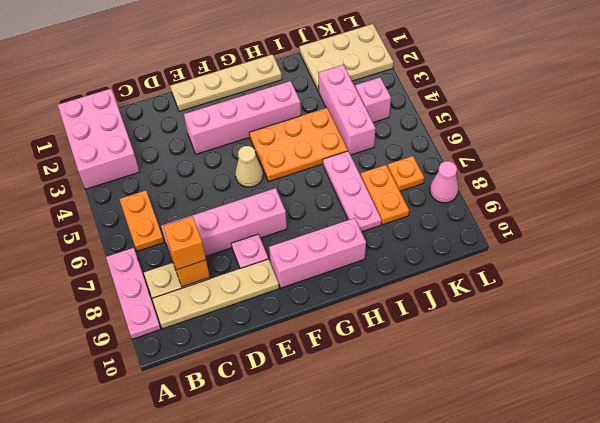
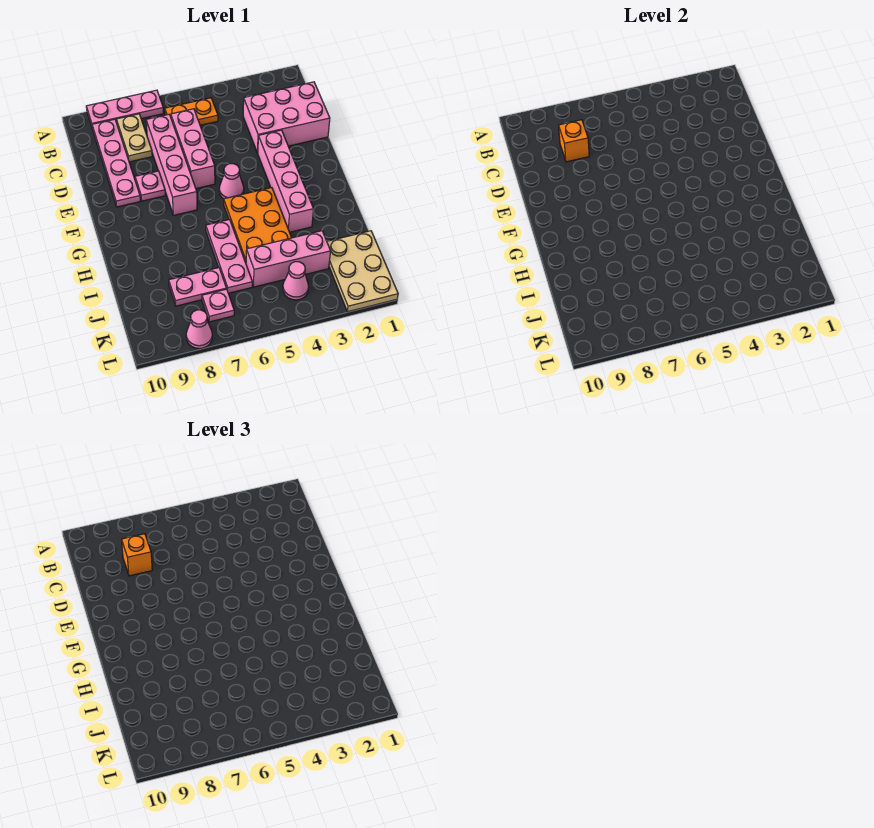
pink 2x3 brick [58,89,139,189] -> pink 2x3 brick moved to [243,82,330,153]
tan 1x4 plate [152,259,279,329] -> pink 1x4 plate [92,119,140,207]
tan 1x4 plate [170,54,282,111] -> none
tan 1x1 cone [235,146,263,187] -> pink 1x1 cone [219,164,244,199]
pink 1x3 brick [269,218,366,288] -> pink 1x3 brick moved to [171,109,215,188]
pink 1x3 plate [323,151,382,232] -> pink 1x3 plate turned to [206,220,252,293]
orange 1x2 plate [361,165,409,225] -> pink 1x2 plate [169,268,227,306]
pink 1x1 brick [355,77,391,123] -> pink 1x1 cone [283,262,309,300]
orange 1x1 plate [387,156,424,191] -> pink 1x1 plate [202,289,234,322]

